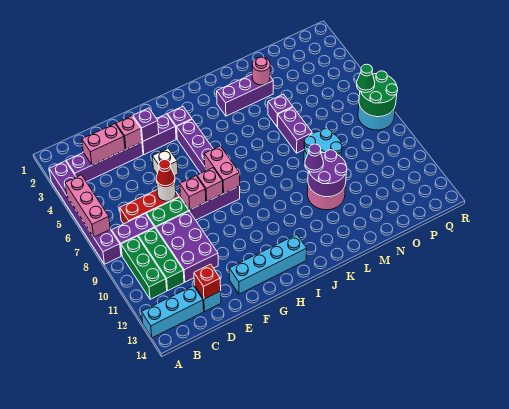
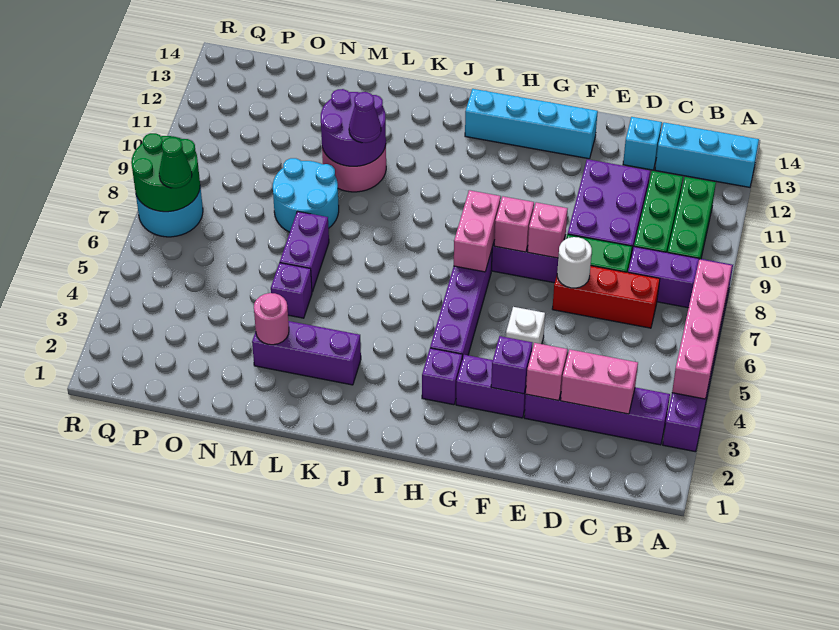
pink 1x3 brick [65,175,110,237] -> pink 1x4 brick [672,260,732,399]
red 1x1 brick [194,264,221,299] -> none
red 1x1 cone [156,160,175,188] -> none

